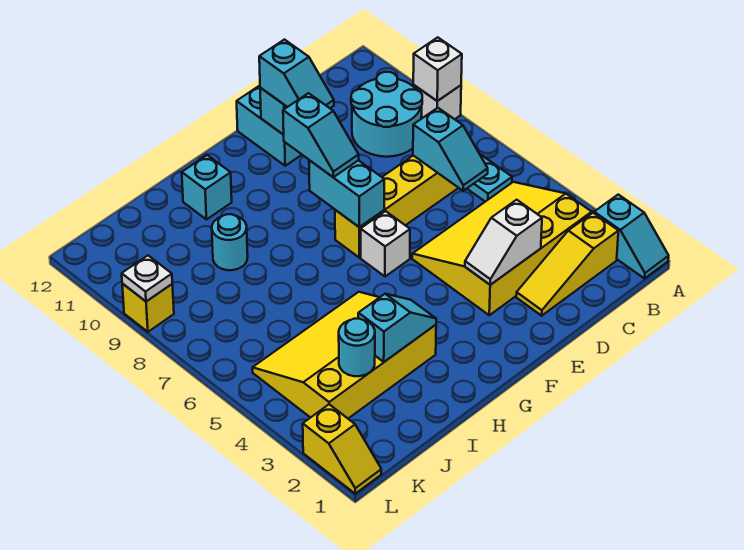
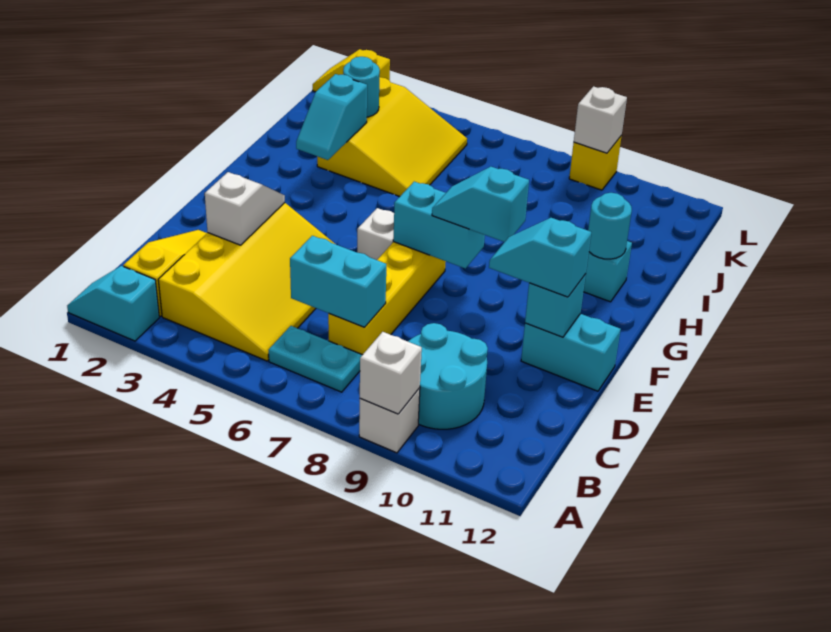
cyan 1x2 slope [413,108,488,191] -> cyan 1x2 brick [290,236,386,327]
yellow 3x4 slope [252,292,436,418] -> yellow 3x3 slope [317,77,467,197]
cyan 1x1 round brick [212,214,248,270] -> cyan 1x1 round brick moved to [588,193,632,259]
white 1x1 plate [122,256,172,301] -> white 1x1 brick [574,86,627,153]

